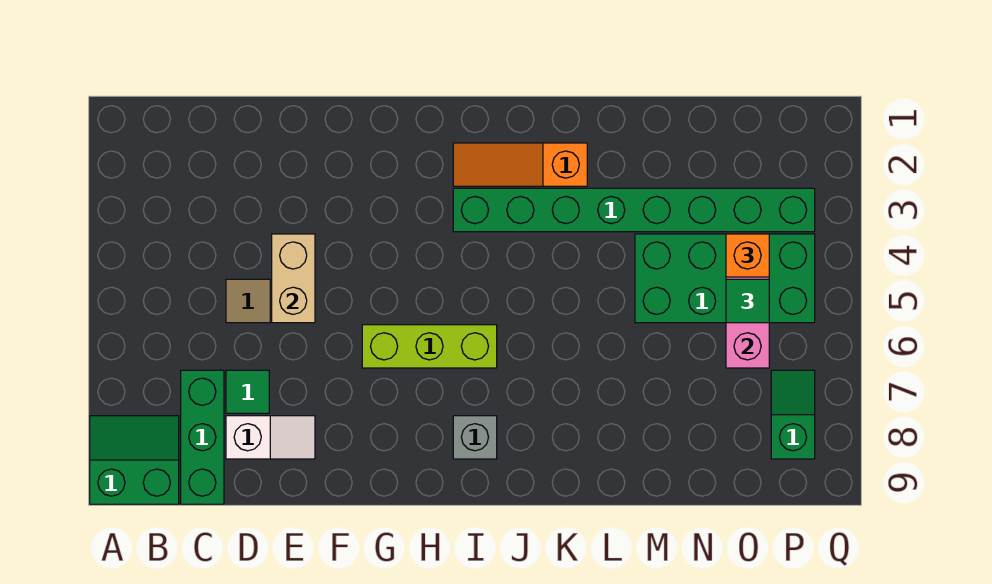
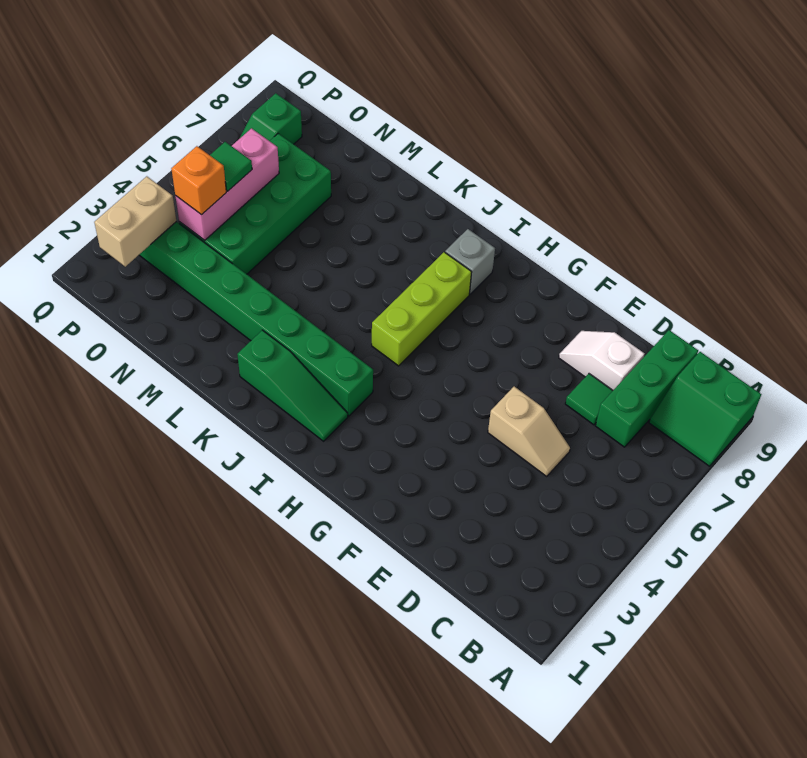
tan 1x2 brick [272,234,315,323] -> tan 1x2 brick moved to [94,176,176,267]
lime 1x3 brick [362,325,497,368] -> lime 1x3 brick turned to [372,252,472,366]
orange 1x3 slope [453,143,587,186] -> green 1x3 slope [237,330,348,441]
green 2x4 brick [635,234,815,323] -> green 2x4 brick turned to [179,134,331,274]

